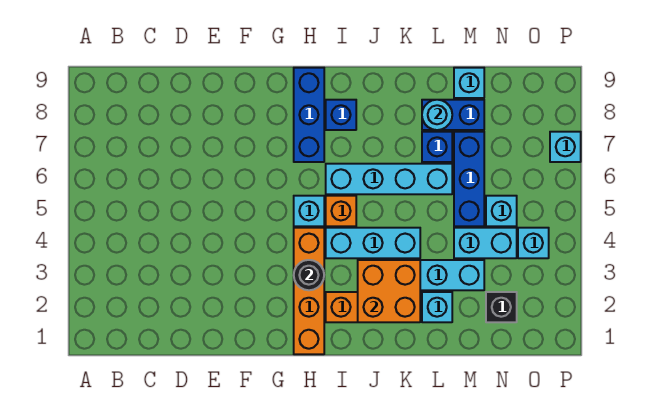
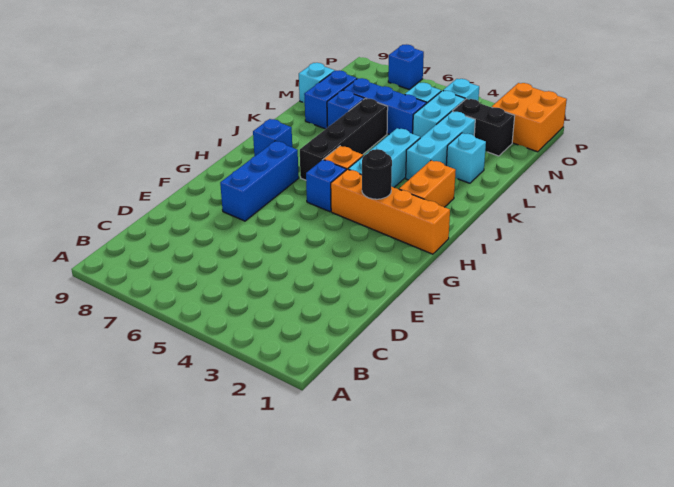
cyan 1x1 brick [294,196,324,226] -> blue 1x1 brick [306,160,346,212]
blue 1x3 brick [294,68,324,162] -> blue 1x3 brick turned to [220,141,299,221]
cyan 1x4 brick [326,164,452,194] -> black 1x4 brick [300,98,388,180]
orange 2x2 brick [358,260,420,322] -> orange 2x2 brick moved to [492,83,567,152]
cyan 1x1 round brick [422,100,452,130] -> none
black 1x1 brick [486,292,517,322] -> black 1x2 brick [453,99,515,156]
cyan 1x1 brick [550,132,581,162] -> blue 1x1 brick [388,44,424,90]

